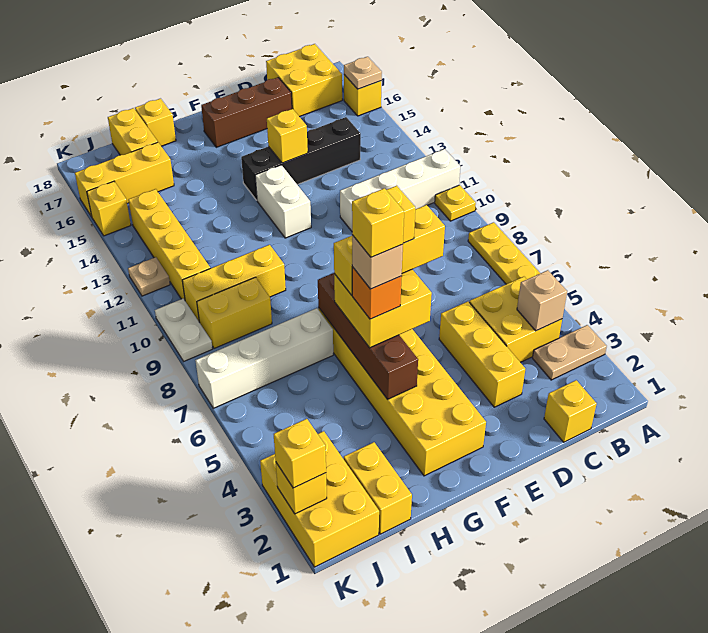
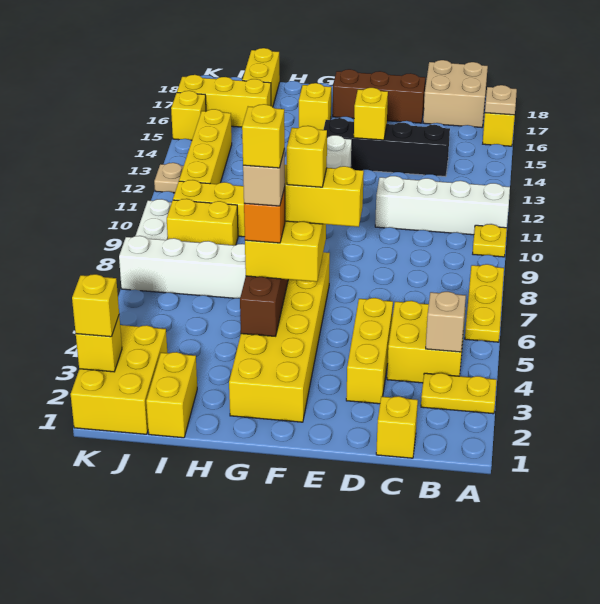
tan 1x2 plate [533,325,607,380] -> yellow 1x2 plate [421,373,497,414]
yellow 2x2 brick [266,44,342,117] -> tan 2x2 brick [423,60,488,127]
yellow 1x1 brick [135,99,176,146] -> yellow 1x1 brick moved to [299,83,331,130]

